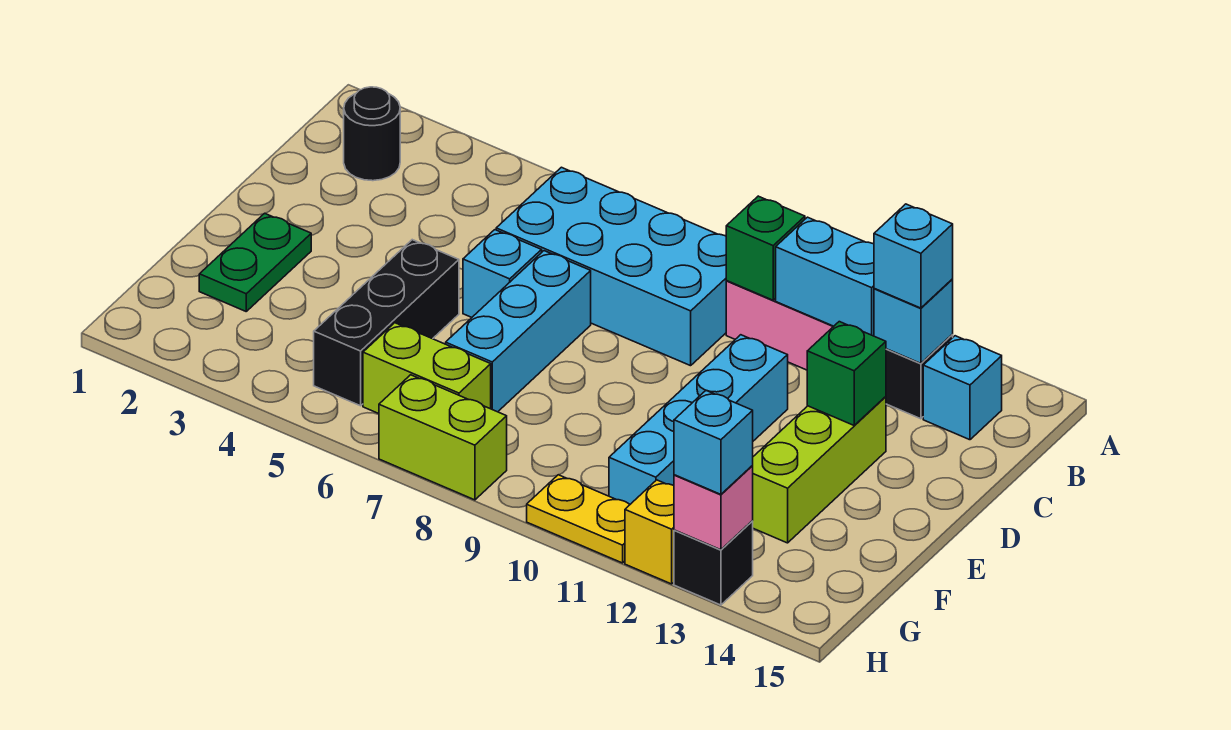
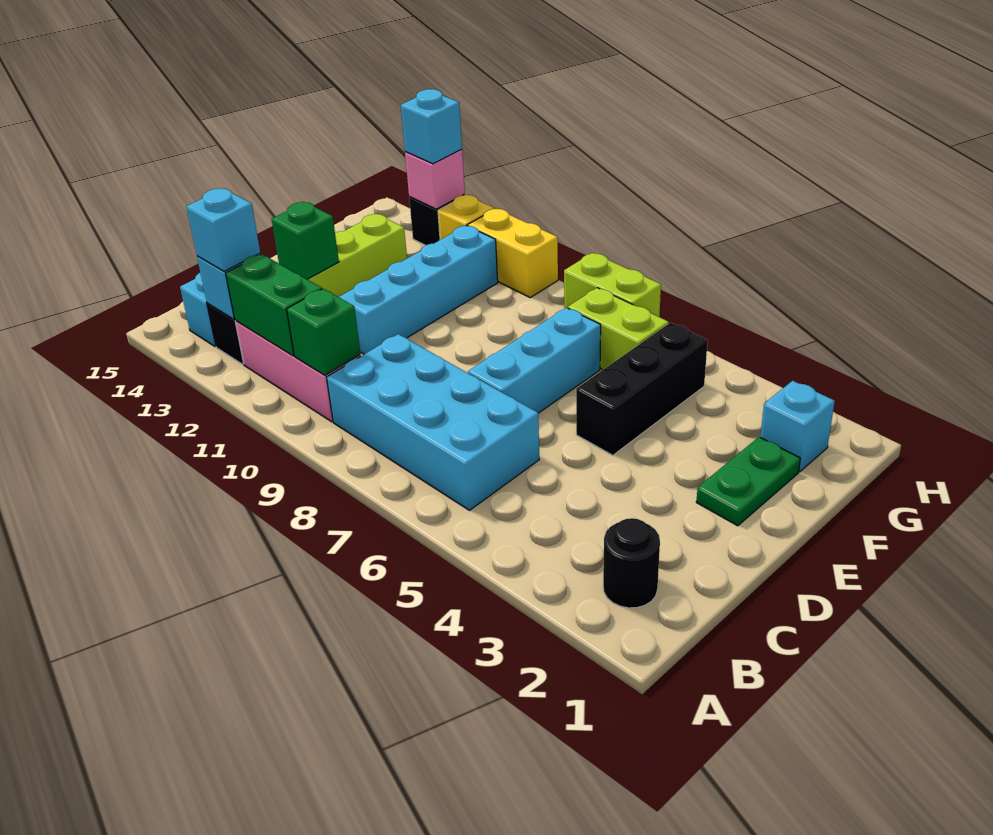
cyan 1x2 brick [776,217,874,336] -> green 1x2 brick [226,254,322,356]
cyan 1x1 brick [463,230,542,317] -> cyan 1x1 brick moved to [760,381,835,472]
yellow 1x2 plate [527,475,630,563] -> yellow 1x2 brick [468,209,558,297]

